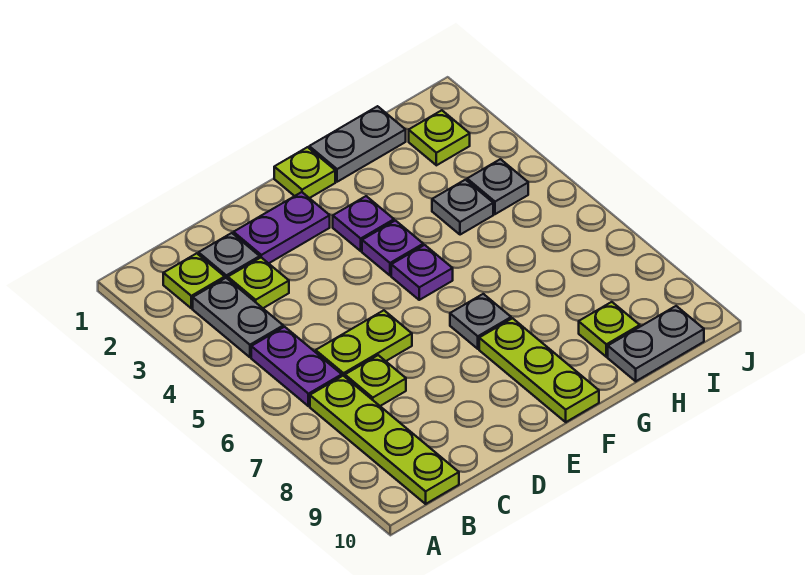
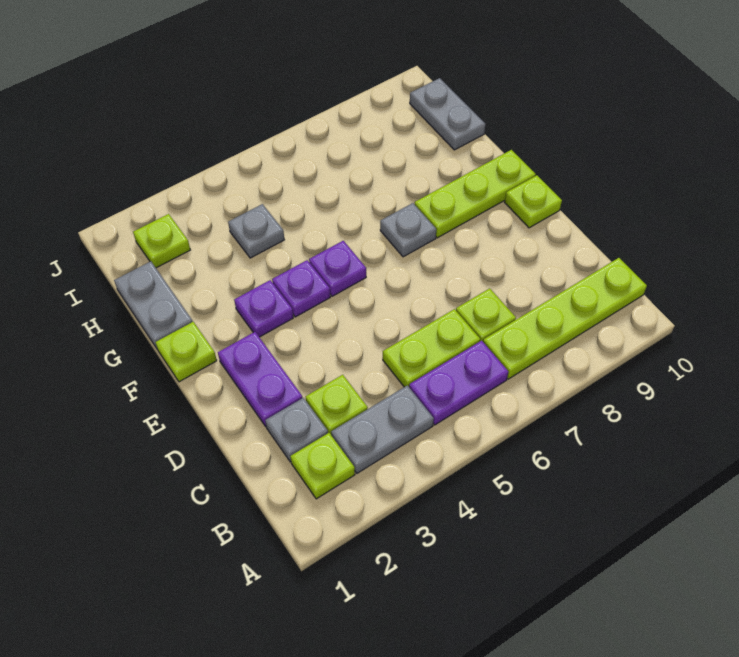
lime 1x2 plate [316,310,412,377] -> lime 1x2 plate turned to [383,309,480,387]
lime 1x1 plate [579,302,640,357] -> lime 1x1 plate moved to [505,175,562,228]
grey 1x1 plate [467,159,528,214] -> none

